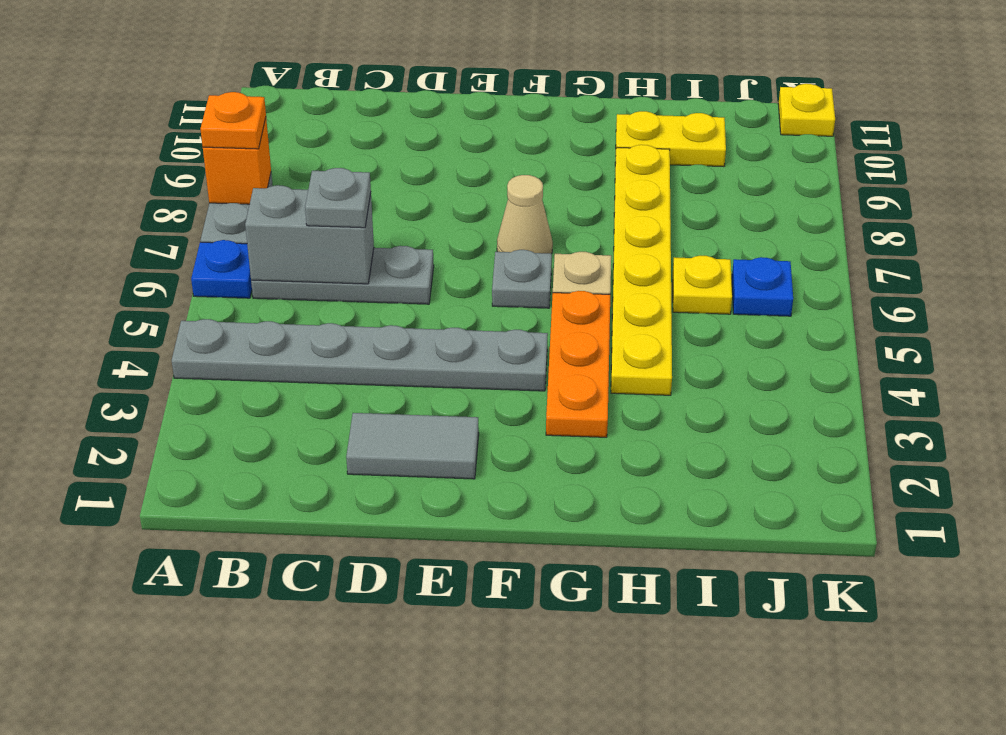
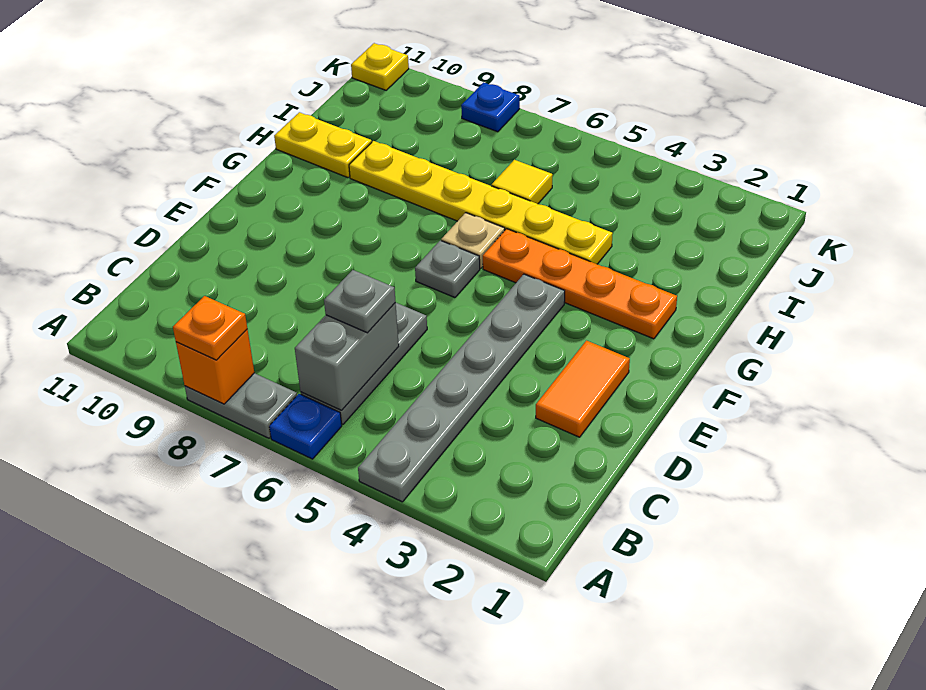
grey 1x2 tile [346,413,479,479] -> orange 1x2 tile [536,341,630,437]
tan 1x1 cone [497,175,553,254] -> none
orange 1x3 plate [546,291,610,437] -> orange 1x4 plate [483,229,677,339]
yellow 1x2 plate [616,111,726,167] -> yellow 1x2 plate turned to [274,112,372,178]
yellow 1x1 plate [673,256,732,314] -> yellow 1x1 tile [491,160,553,204]
blue 1x1 plate [732,257,793,316] -> blue 1x1 plate moved to [461,82,520,132]

